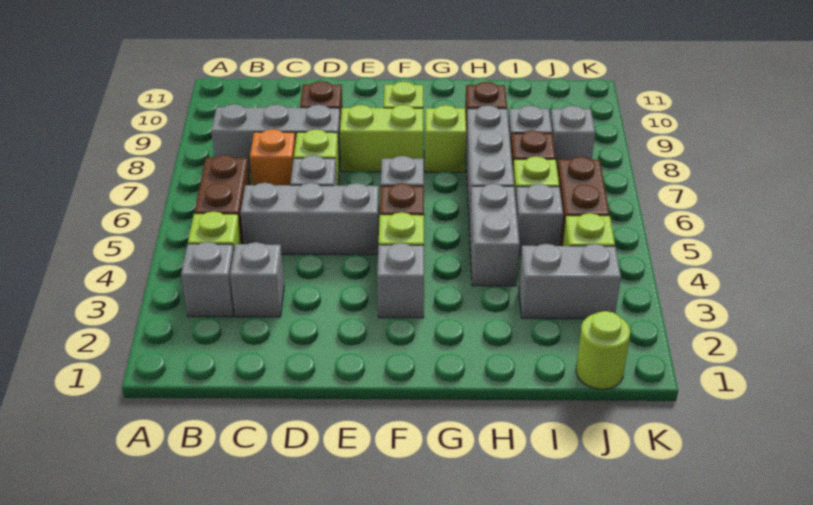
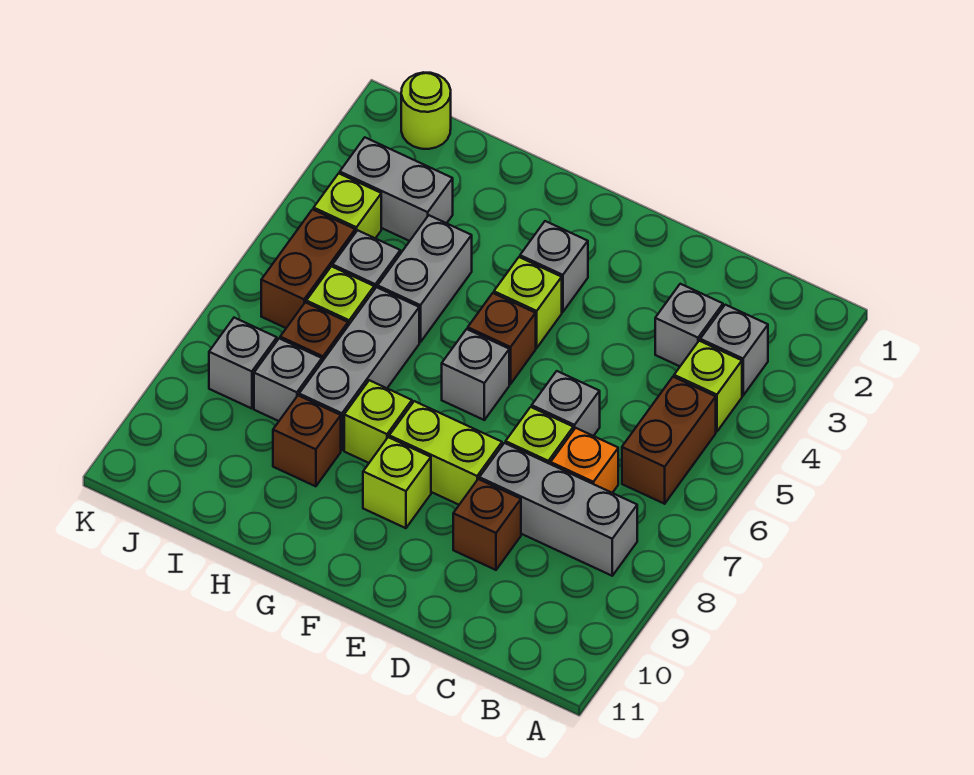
grey 1x3 brick [241,183,379,255] -> none

